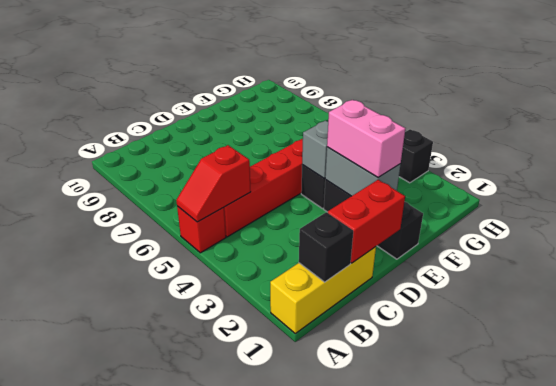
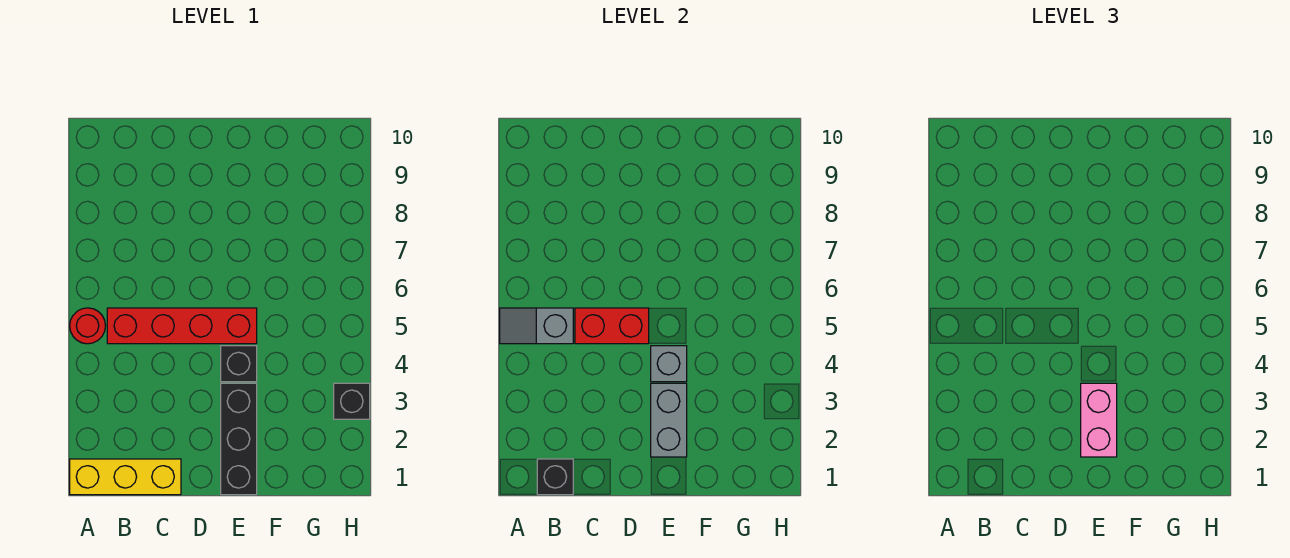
red 1x1 brick [177,206,226,253] -> red 1x1 round brick [70,308,105,344]
red 1x2 slope [176,145,251,222] -> grey 1x2 slope [500,308,573,344]
red 1x2 brick [328,180,405,263] -> red 1x2 brick moved to [575,308,649,344]

